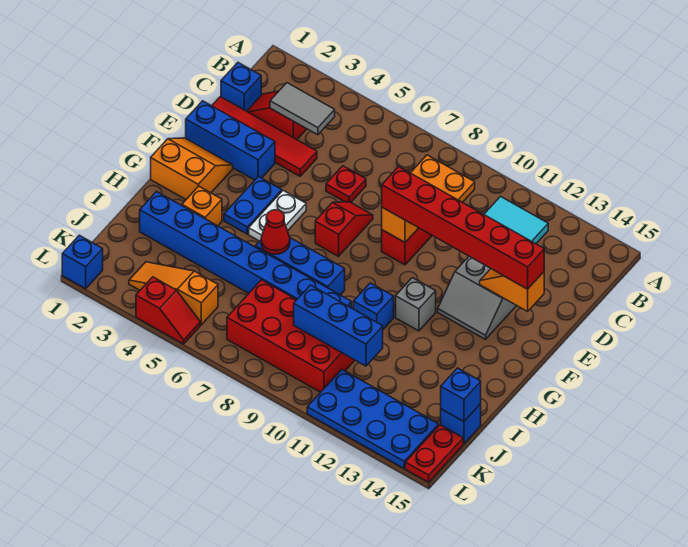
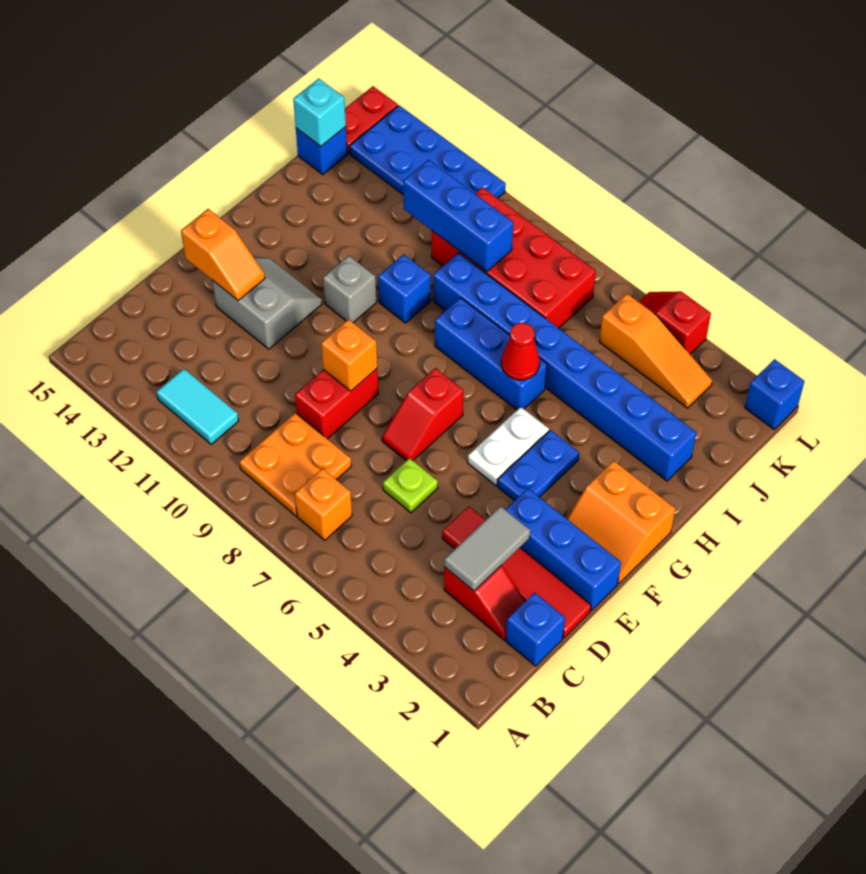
grey 1x2 tile [270,83,335,135] -> grey 1x2 tile turned to [444,506,530,591]
red 1x1 plate [326,166,366,202] -> lime 1x1 plate [383,458,438,513]
red 1x6 brick [382,167,544,289] -> none
orange 1x1 brick [182,186,222,226] -> orange 1x1 brick moved to [295,469,352,540]
blue 1x1 brick [441,368,481,421] -> cyan 1x1 brick [293,78,346,146]

